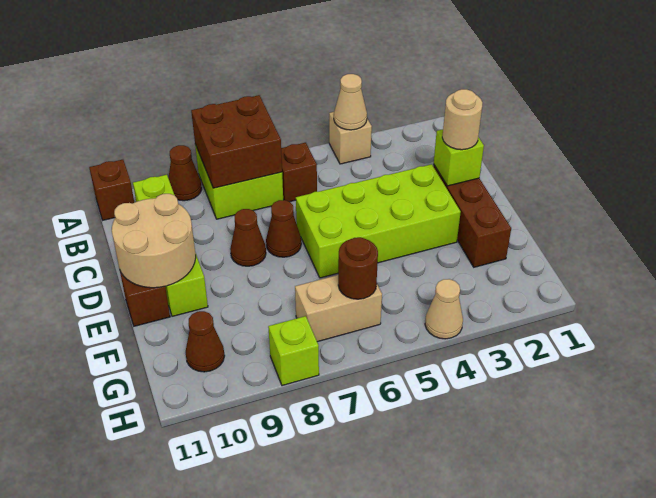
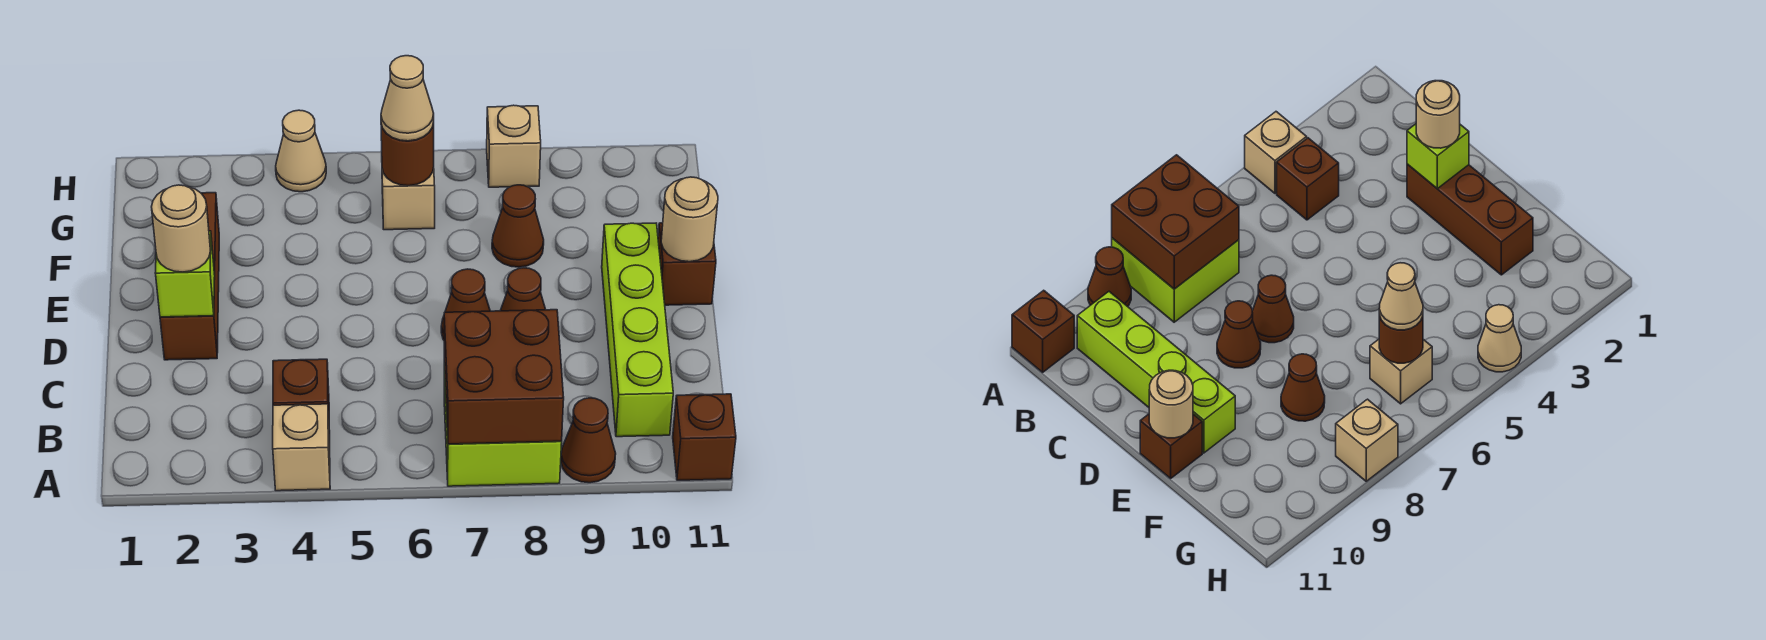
tan 1x1 cone [334,74,367,130] -> tan 1x1 cone moved to [381,56,434,141]
brown 1x1 brick [281,143,317,202] -> brown 1x1 brick moved to [273,359,330,441]
lime 2x4 brick [296,164,461,278] -> none
tan 2x2 round brick [112,194,196,288] -> tan 1x1 round brick [661,177,718,262]
tan 1x2 brick [295,275,382,342] -> tan 1x1 brick [382,168,435,230]
brown 1x1 cone [186,311,225,372] -> brown 1x1 cone moved to [492,185,544,267]
lime 1x1 brick [268,316,319,386] -> tan 1x1 brick [487,105,541,187]

